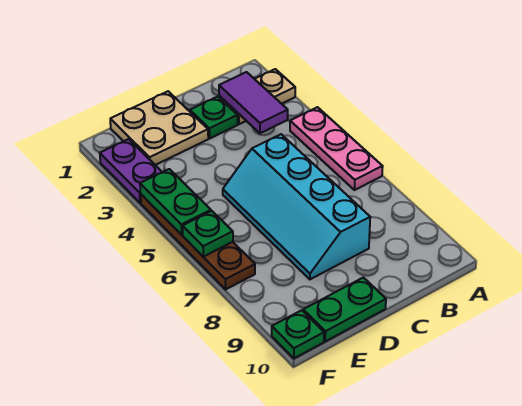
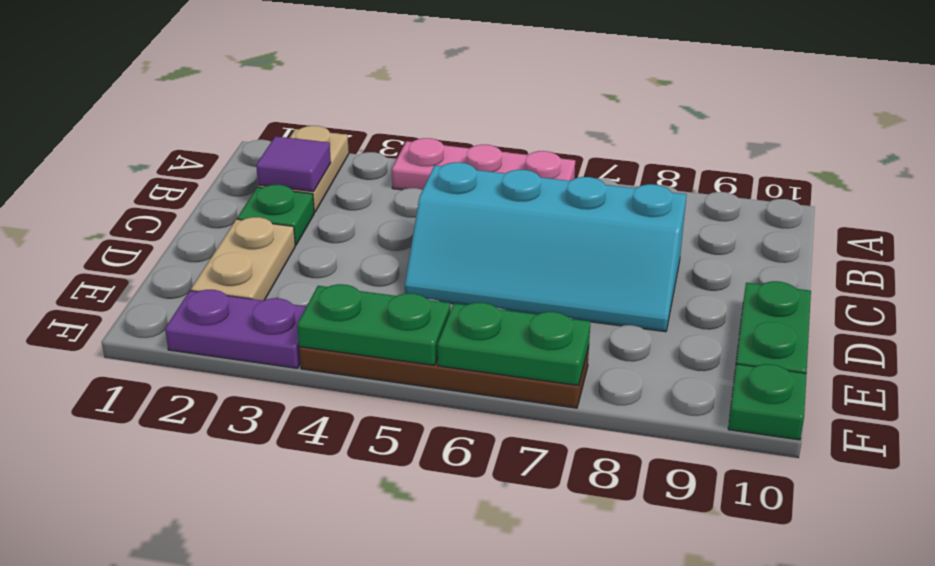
purple 1x2 tile [219,72,288,133] -> purple 1x1 tile [256,136,331,192]
tan 2x2 plate [110,91,208,165] -> tan 1x2 plate [191,217,295,301]
green 1x1 plate [182,211,233,257] -> green 1x2 plate [438,302,590,385]

